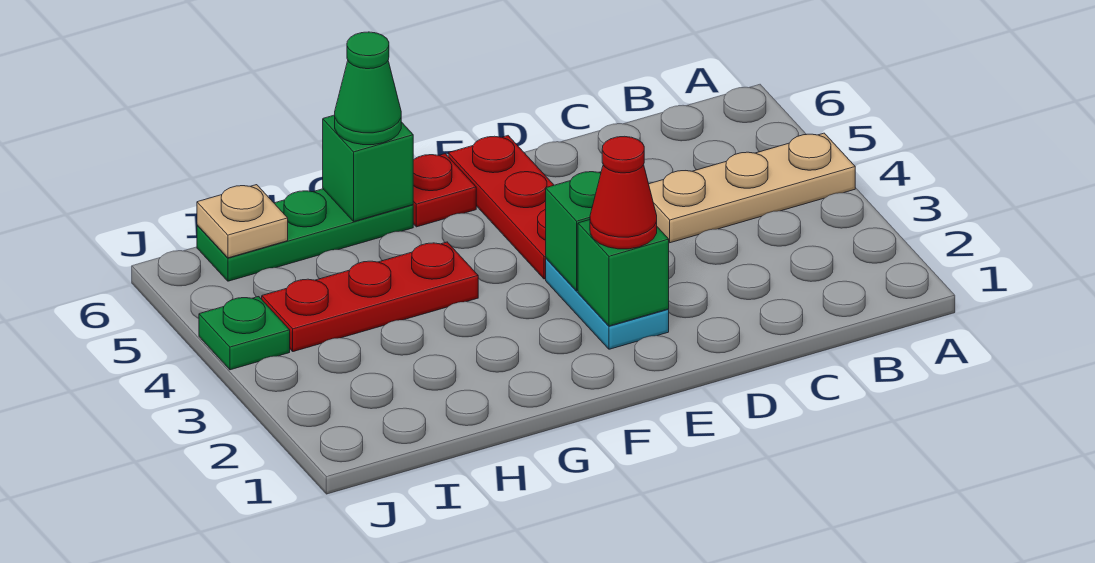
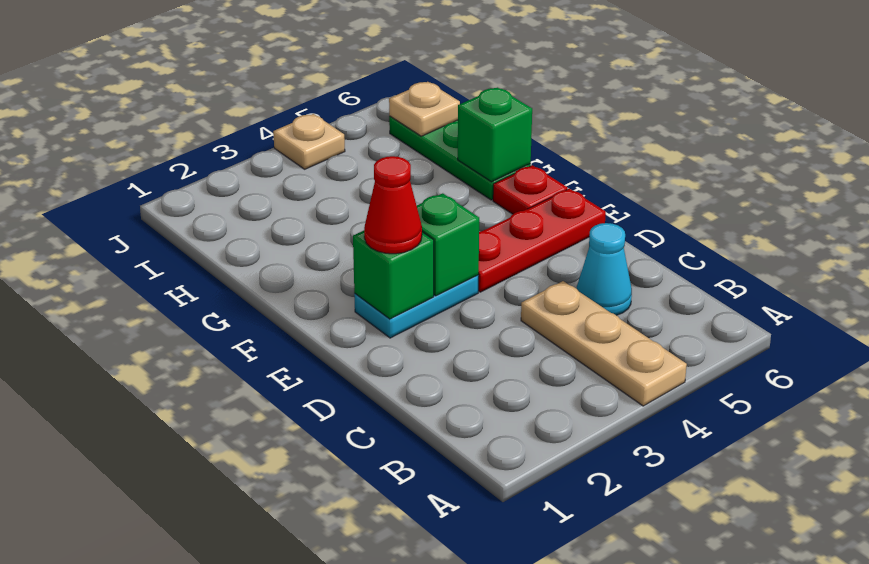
none -> cyan 1x1 cone [577,223,632,315]
red 1x3 plate [262,242,478,352] -> none
green 1x1 cone [335,32,401,145] -> none
green 1x1 plate [199,297,290,370] -> tan 1x1 plate [273,114,345,169]

